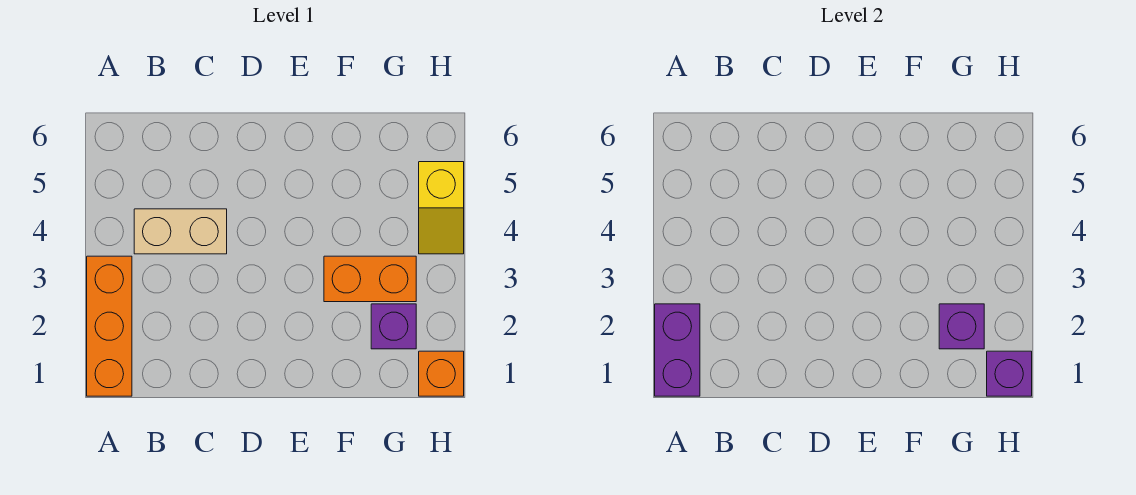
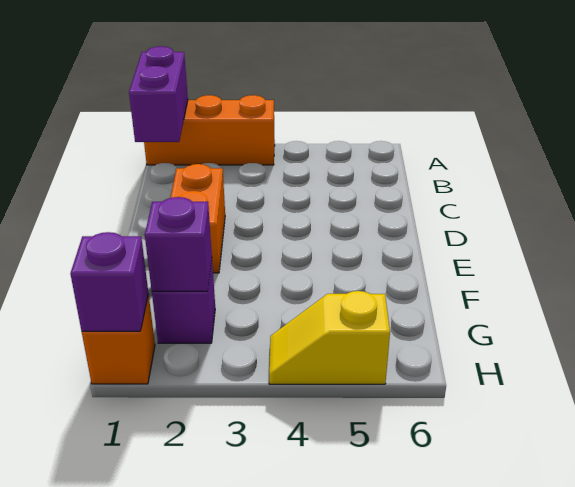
purple 1x2 brick [655,304,700,396] -> purple 1x2 brick turned to [129,46,188,142]
tan 1x2 brick [134,209,227,254] -> none
orange 1x2 brick [324,256,416,302] -> orange 1x2 brick moved to [171,164,225,273]

